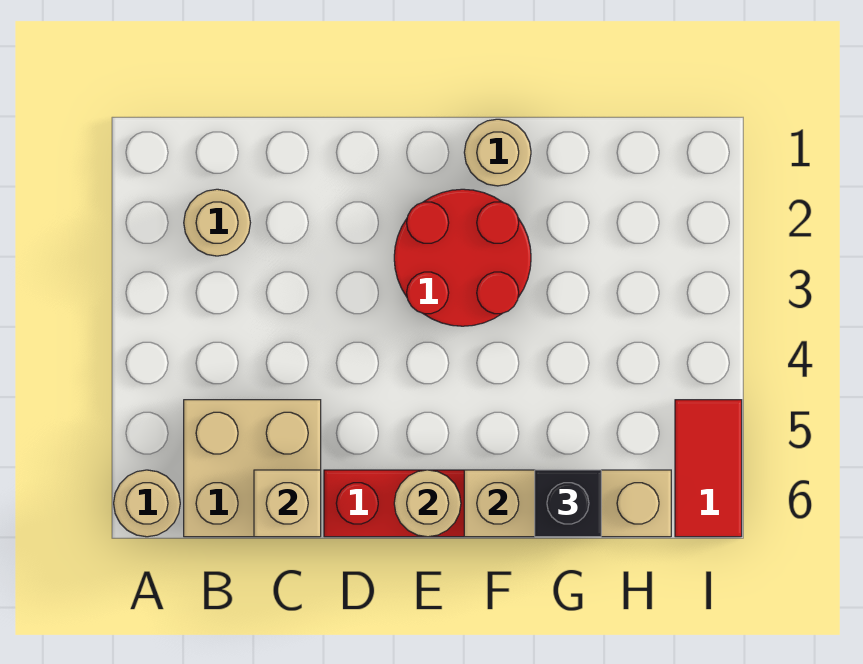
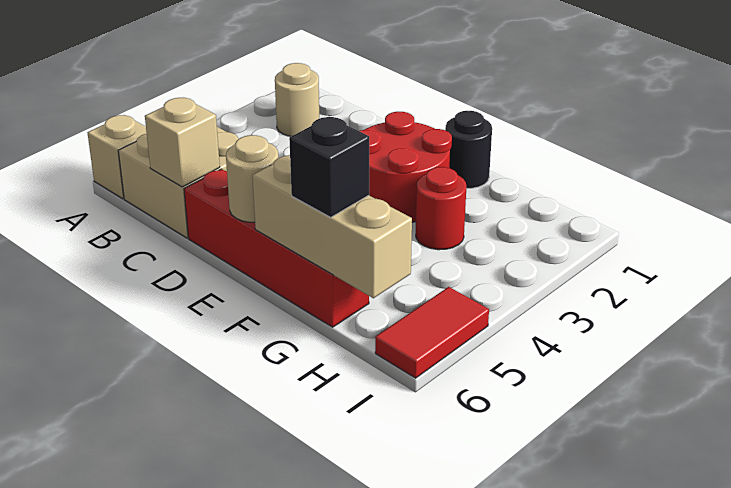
tan 1x1 round brick [114,470,180,537] -> tan 1x1 brick [88,115,147,199]
tan 1x1 round brick [464,119,531,186] -> black 1x1 round brick [445,111,492,188]
none -> red 1x1 round brick [416,167,466,250]

